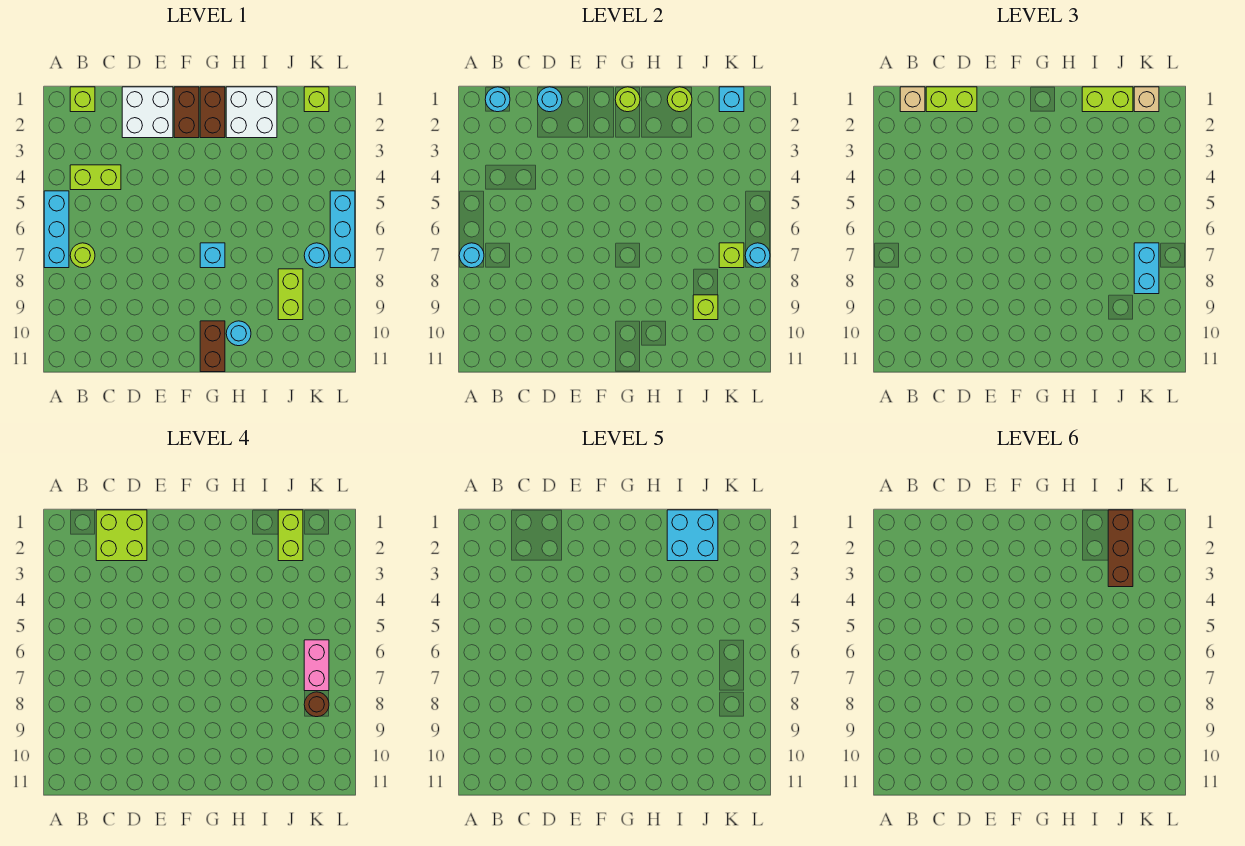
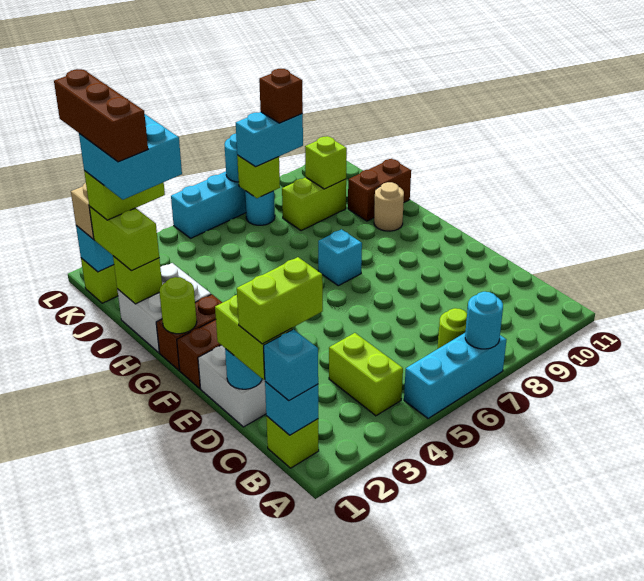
cyan 1x1 round brick [485,87,510,112] -> cyan 1x1 brick [265,382,318,435]
tan 1x1 brick [900,87,925,112] -> cyan 1x1 brick [264,329,318,401]
lime 2x2 brick [96,510,147,561] -> lime 1x2 brick [237,257,323,344]
brown 1x2 brick [200,321,225,372] -> brown 1x2 brick moved to [348,159,411,221]
cyan 1x1 round brick [226,321,251,346] -> tan 1x1 round brick [374,182,404,231]
lime 1x1 round brick [667,87,692,112] -> lime 1x1 brick [113,256,162,304]
brown 1x3 brick [1108,510,1133,587] -> brown 1x3 brick turned to [54,69,148,162]
pink 1x2 brick [304,640,329,691] -> none
brown 1x1 round brick [304,692,329,717] -> brown 1x1 brick [259,69,303,123]

